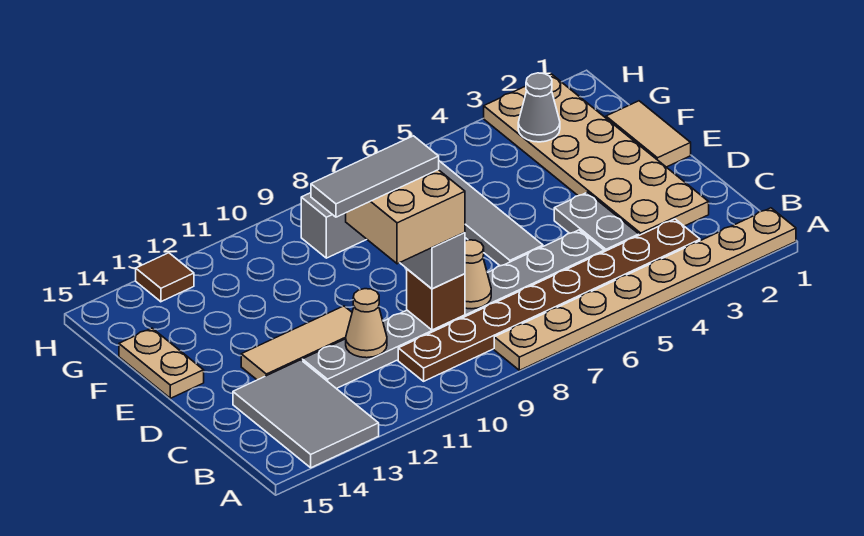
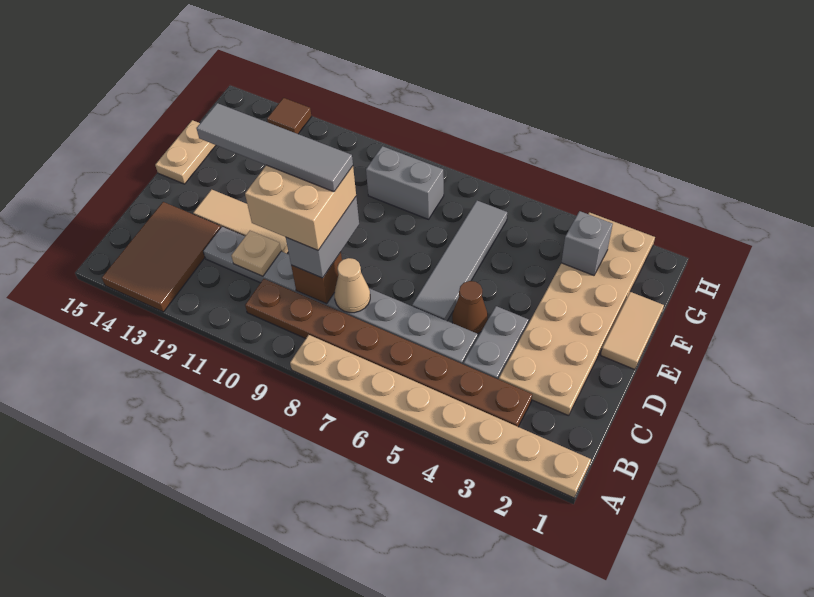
grey 2x3 tile [233,360,379,468] -> brown 2x3 tile [102,202,221,312]
tan 1x1 cone [346,289,387,358] -> tan 1x1 plate [231,231,281,276]
none -> brown 1x1 cone [452,281,488,334]
grey 1x3 tile [311,136,439,217] -> grey 1x4 tile [196,103,353,192]
grey 1x1 cone [518,73,560,142] -> grey 1x1 brick [561,211,613,275]

